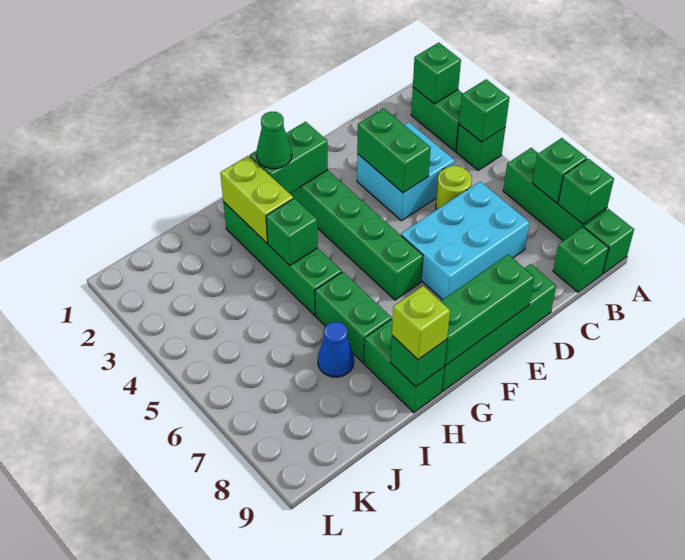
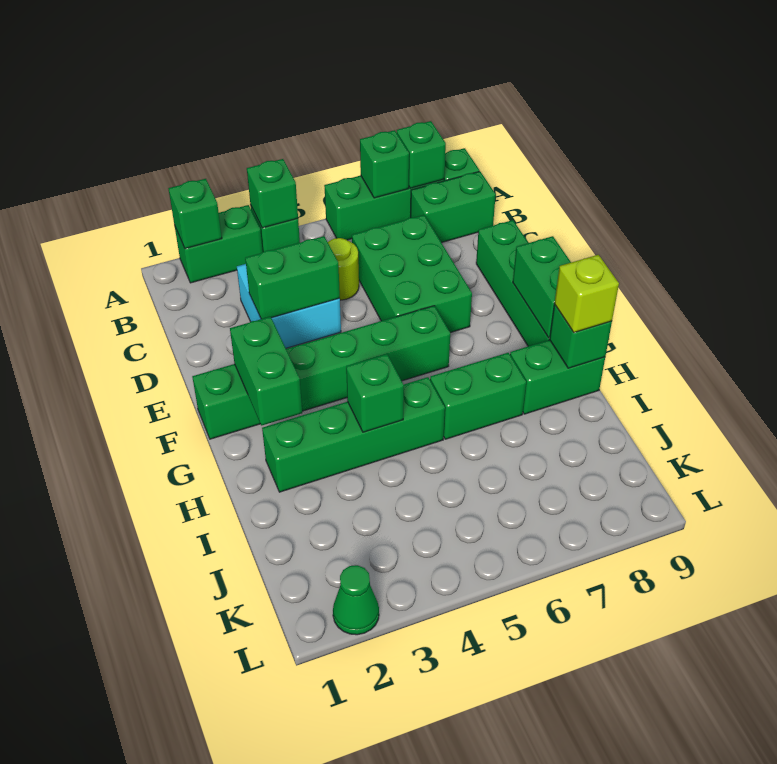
green 1x1 brick [553,227,609,292] -> green 1x2 brick [411,171,496,243]
cyan 2x3 brick [401,181,530,300] -> green 2x3 brick [352,215,472,333]
green 1x3 brick [441,255,534,366] -> green 1x2 brick [513,236,571,338]
green 1x1 cone [256,112,292,169] -> green 1x1 cone moved to [333,565,379,635]
lime 1x2 brick [220,156,293,243] -> none
blue 1x1 cone [318,322,354,377] -> none

